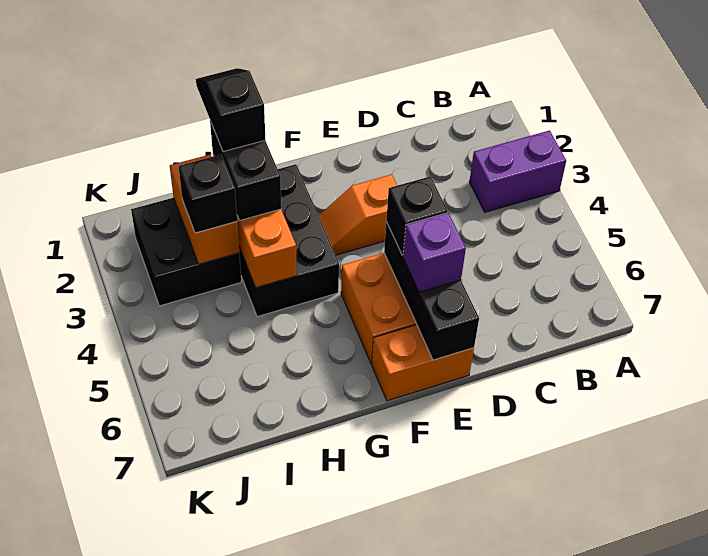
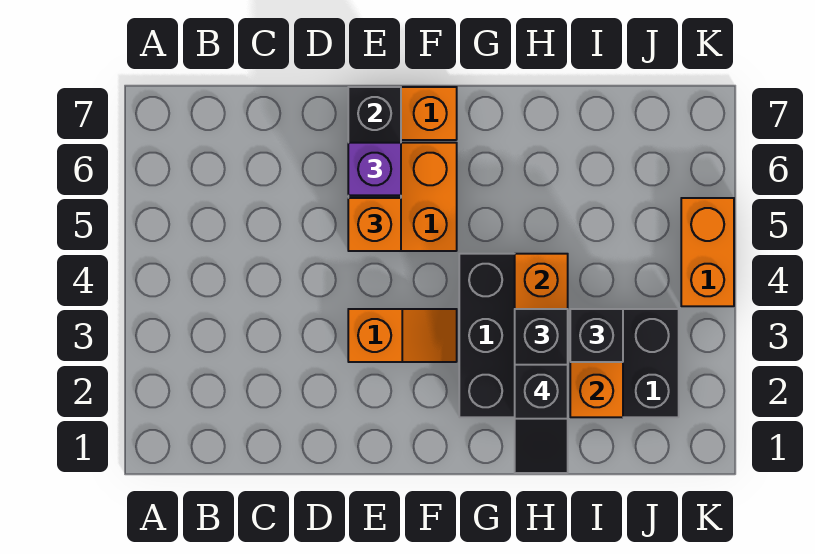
purple 1x2 brick [469,130,566,212] -> none
black 1x1 brick [386,176,447,255] -> orange 1x1 brick [348,198,401,251]
none -> orange 1x2 brick [681,198,734,306]

